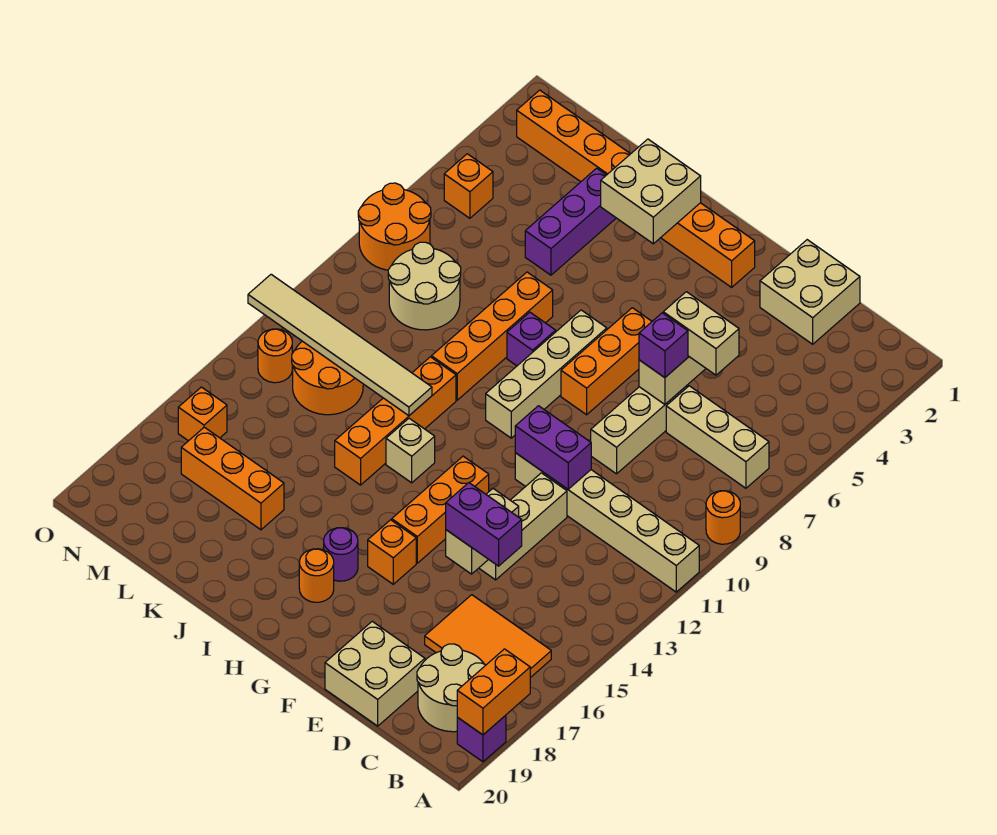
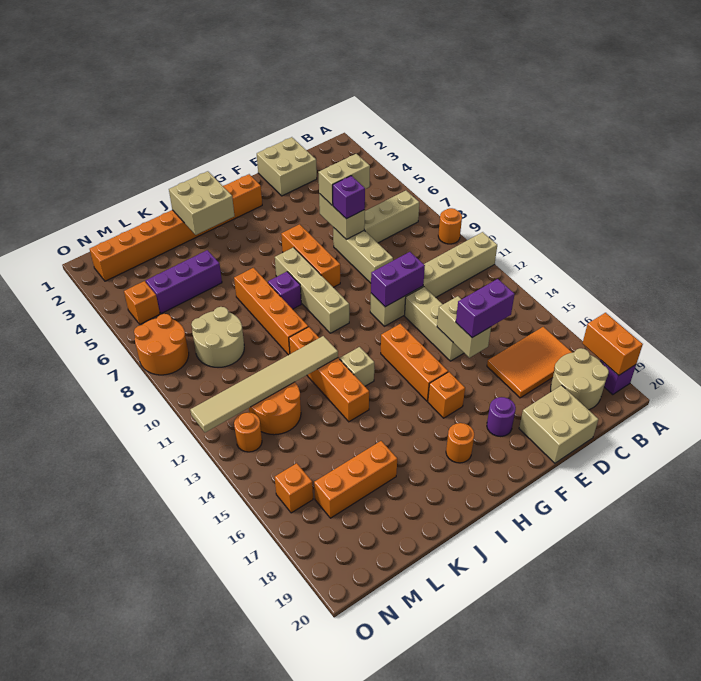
purple 1x1 round brick [324,528,358,581] -> purple 1x1 round brick moved to [487,397,516,436]
purple 1x3 brick [525,168,616,275] -> purple 1x3 brick turned to [146,250,222,314]

